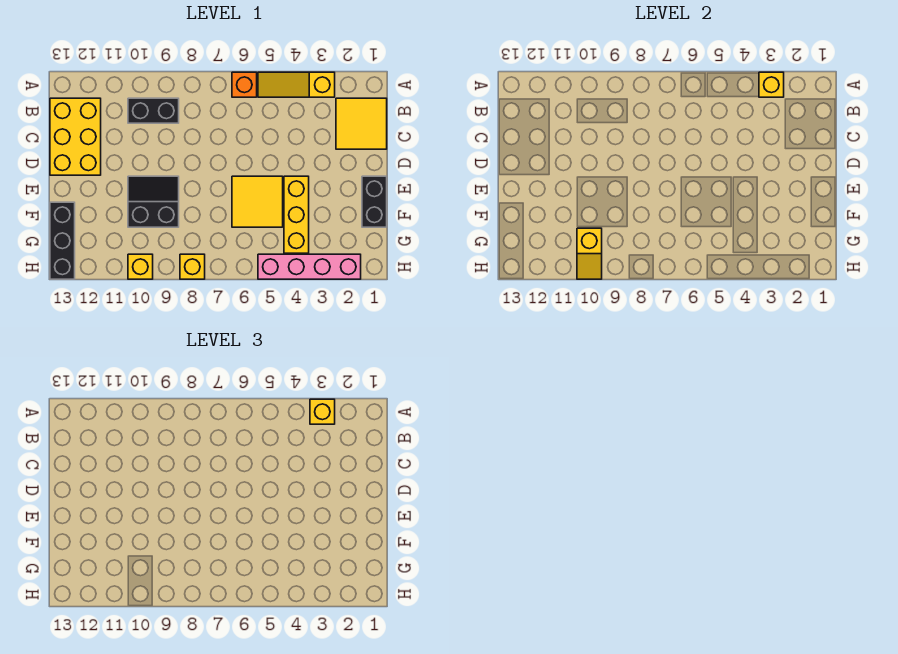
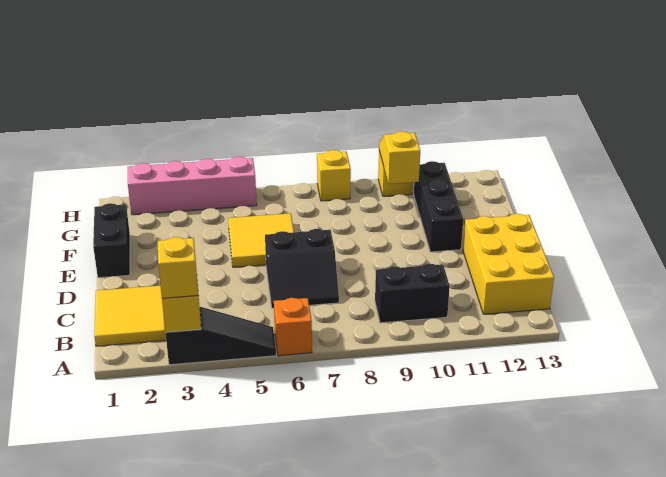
yellow 1x3 slope [258,72,335,97] -> black 1x3 slope [166,307,276,365]
yellow 1x3 brick [284,176,309,253] -> none
black 2x2 slope [128,176,179,227] -> black 2x2 slope moved to [265,229,339,308]
black 1x3 brick [50,202,75,279] -> black 1x3 brick moved to [414,161,463,252]

